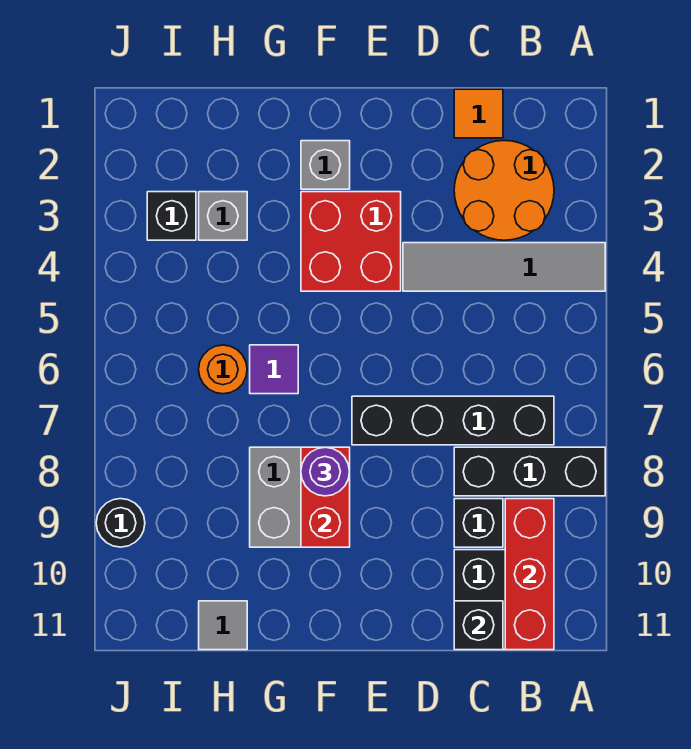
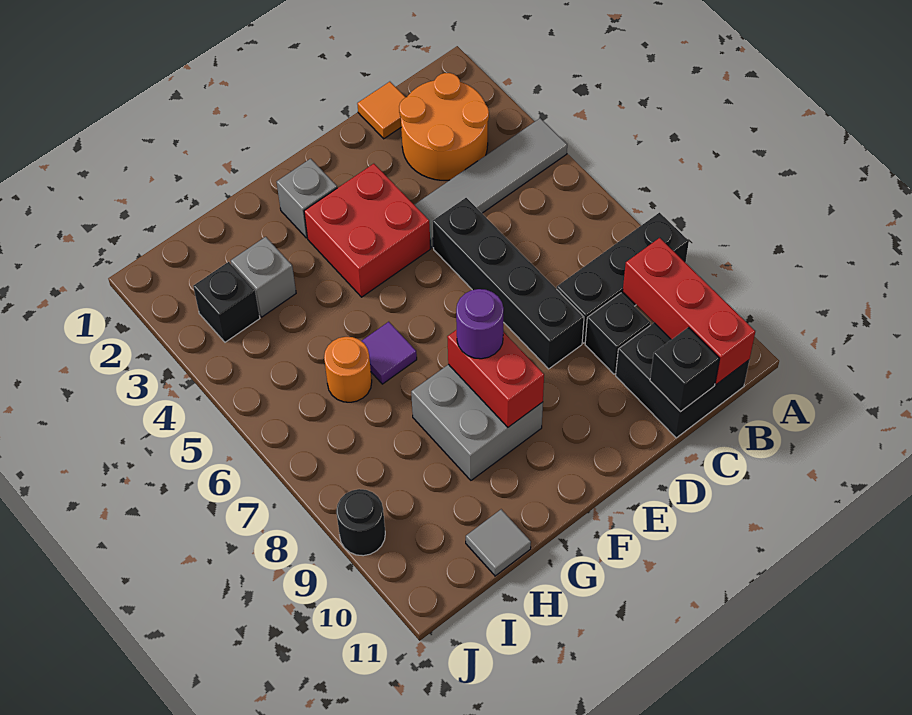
black 1x4 brick [352,396,554,445] -> black 1x4 brick turned to [432,198,584,369]

